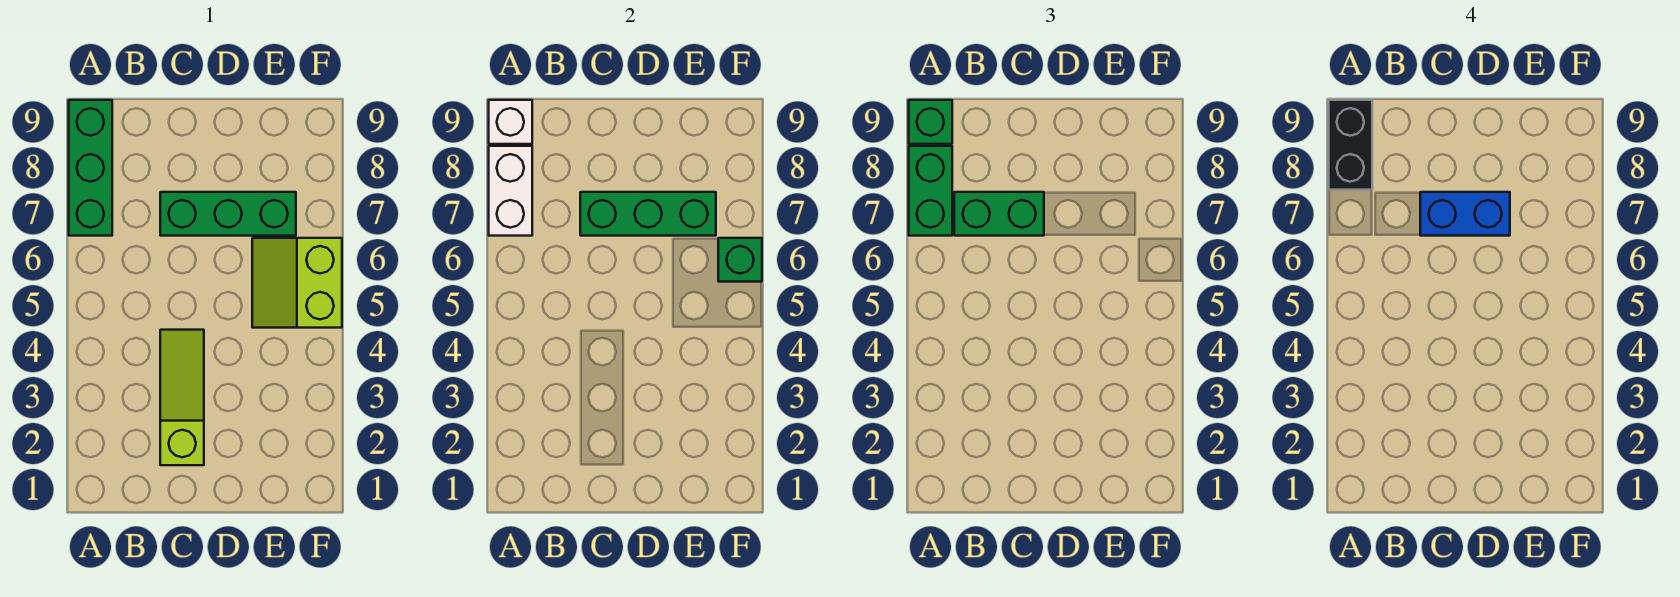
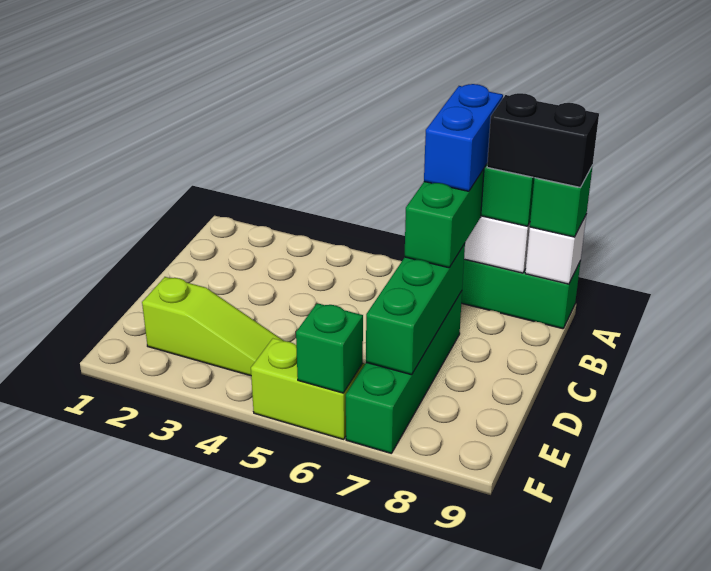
lime 1x3 slope [160,330,204,465] -> lime 1x3 slope moved to [142,277,284,376]
green 1x3 brick [160,192,296,236] -> green 1x4 brick [346,291,462,453]
blue 1x2 brick [1420,192,1510,236] -> blue 1x2 brick moved to [424,84,503,191]

